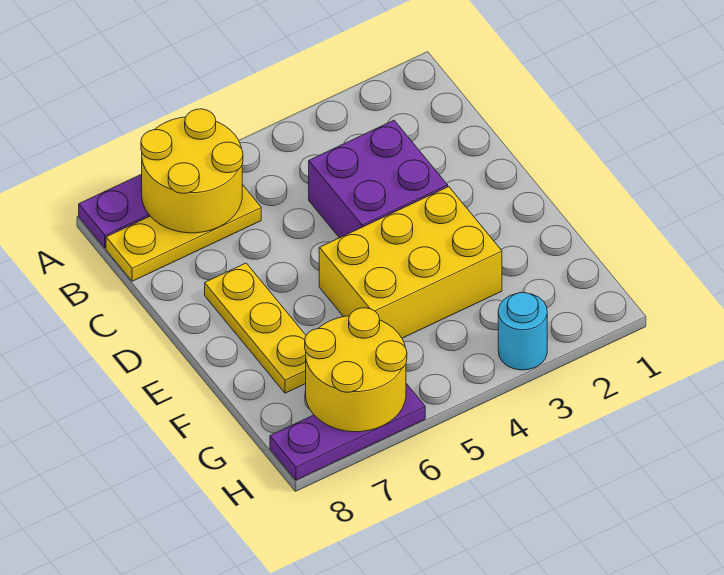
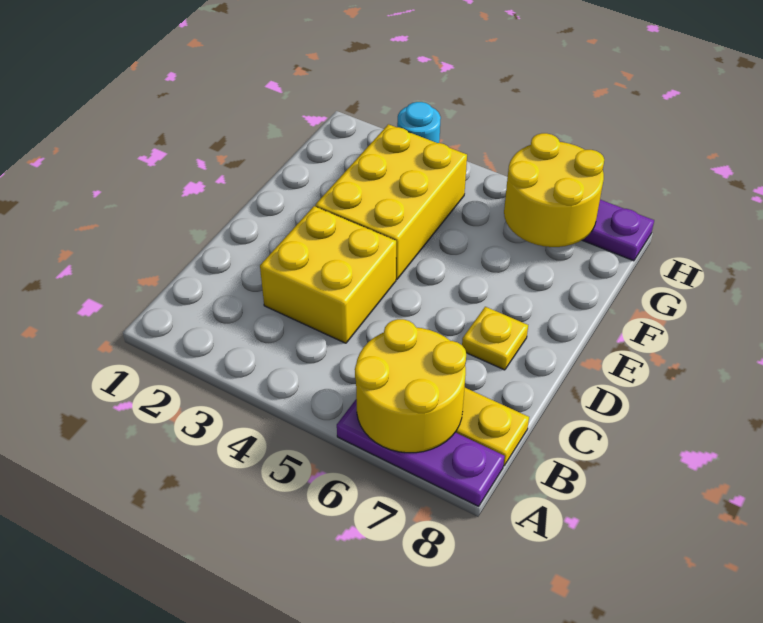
purple 2x2 brick [309,120,448,238] -> yellow 2x2 brick [260,206,396,343]
yellow 1x3 plate [205,263,306,393] -> yellow 1x1 plate [462,307,528,370]
yellow 2x3 brick [319,187,502,338] -> yellow 2x3 brick turned to [315,124,467,279]

